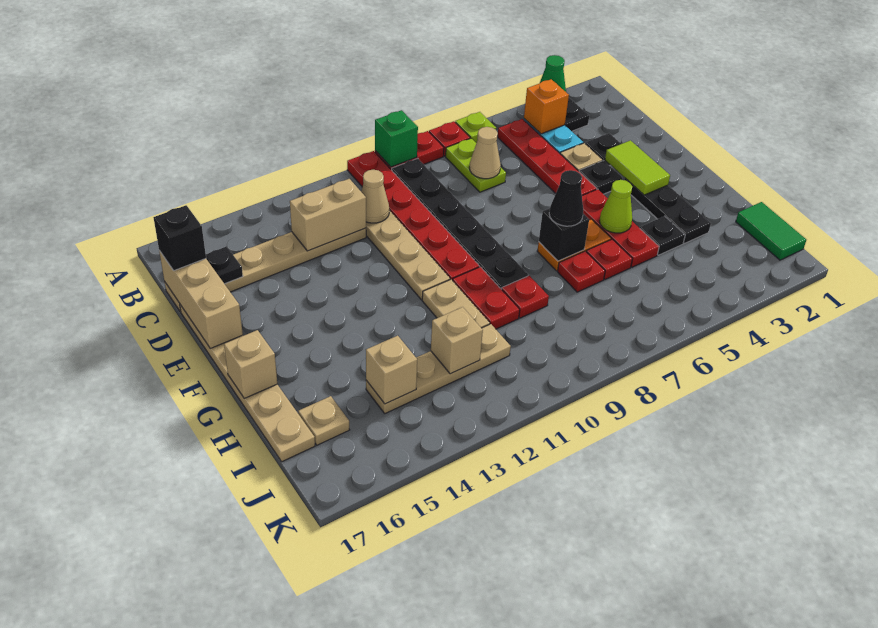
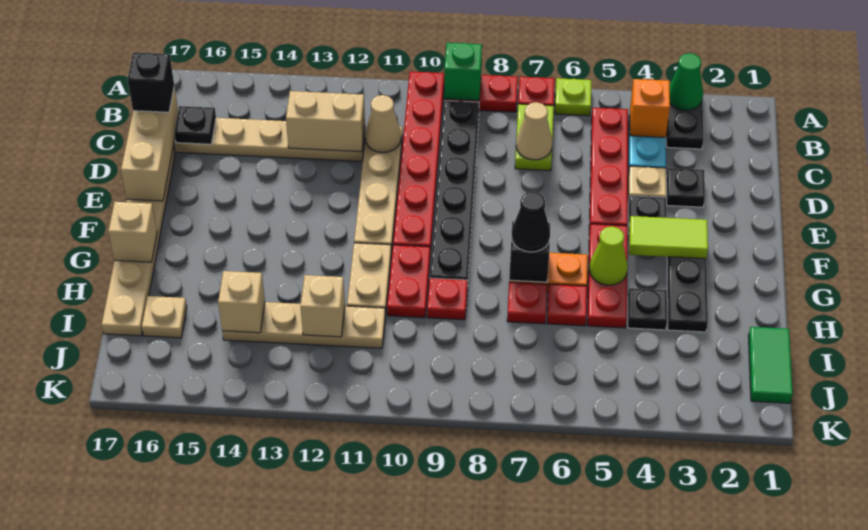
lime 1x2 tile [605,140,670,195] -> lime 1x2 tile turned to [629,216,708,259]

